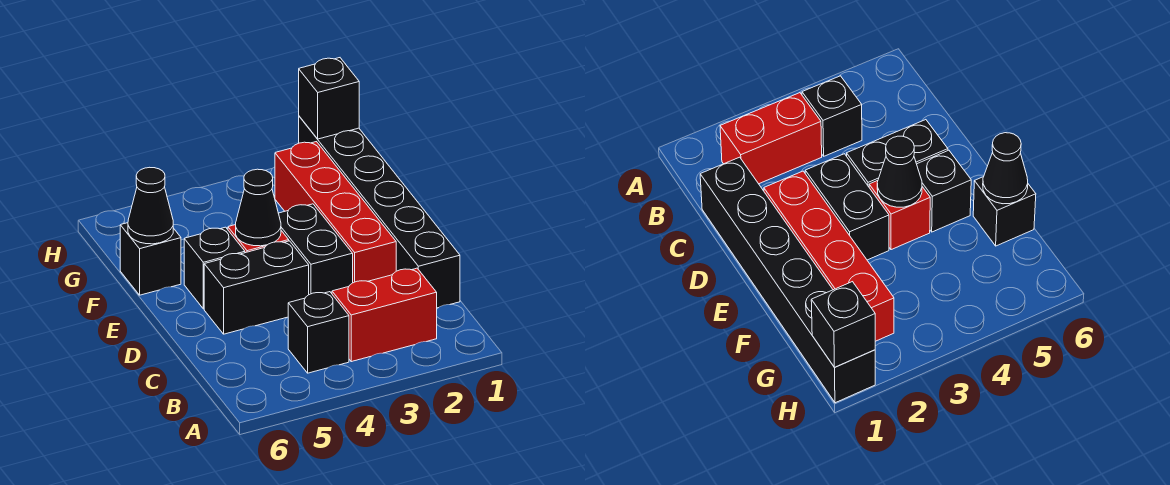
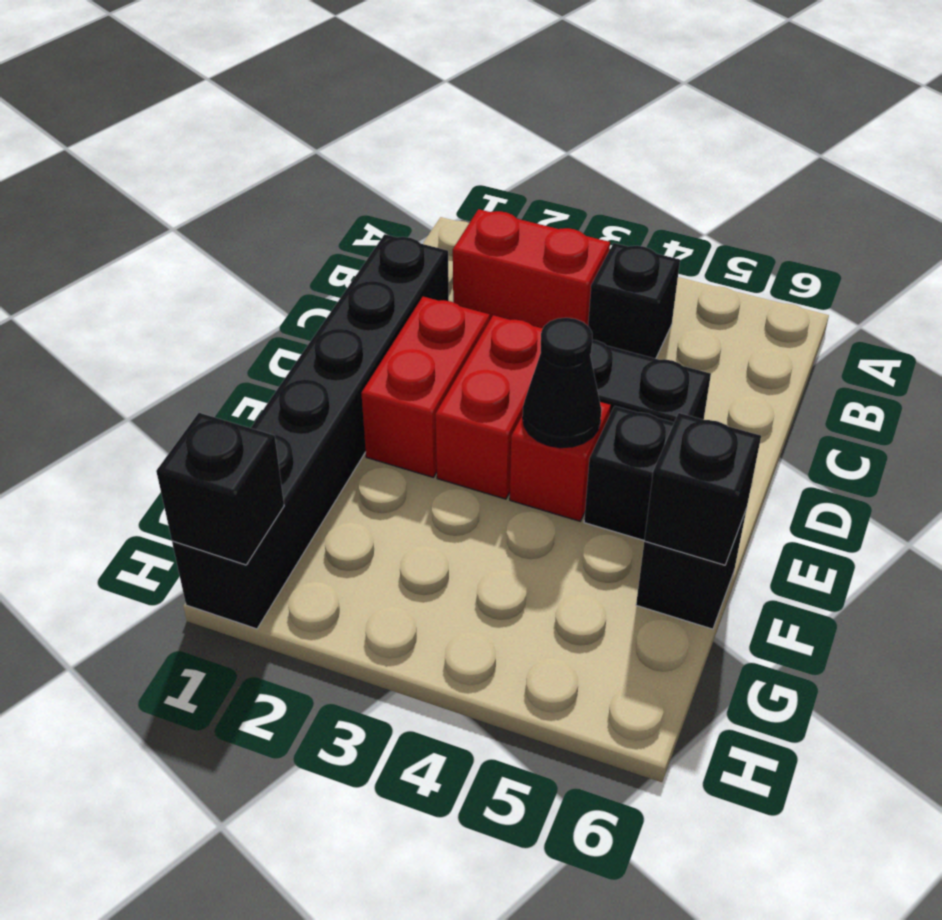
red 1x4 brick [275,142,396,283] -> red 1x2 brick [361,297,490,477]
black 1x2 brick [278,204,353,295] -> red 1x2 brick [435,315,543,499]
black 1x1 cone [128,167,173,244] -> black 1x1 brick [644,413,761,565]

